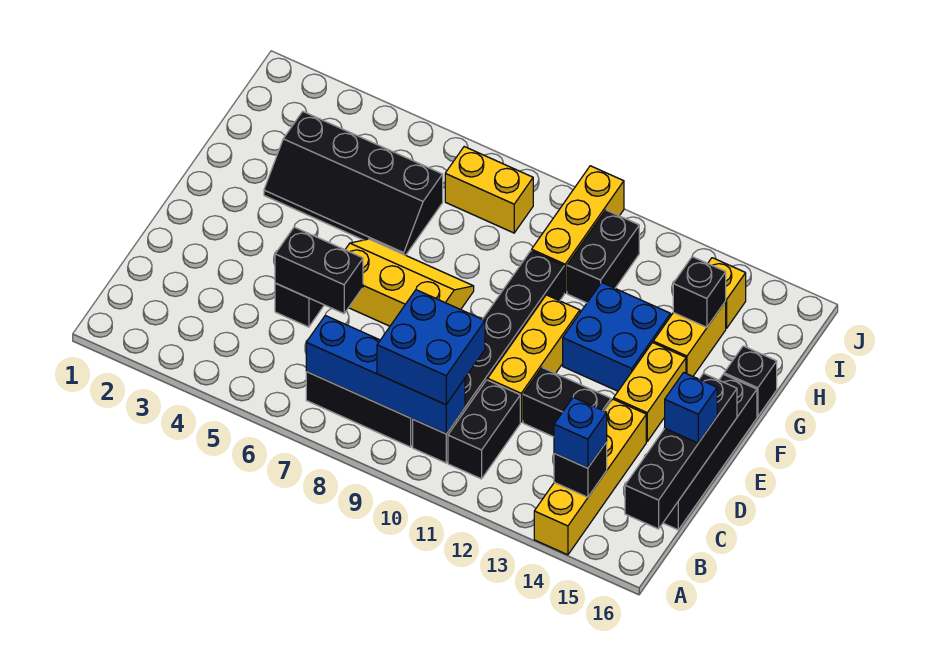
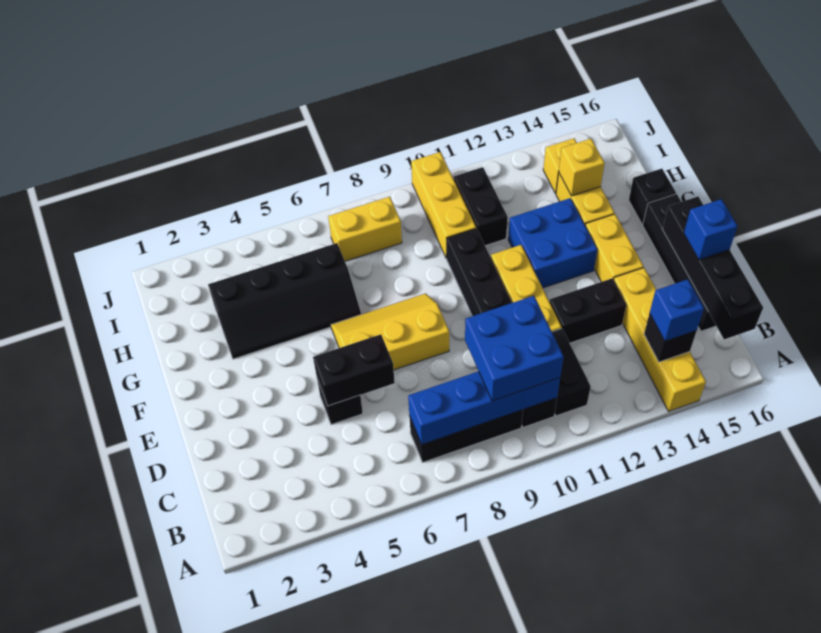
black 1x1 brick [673,257,726,327] -> yellow 1x1 brick [559,139,605,196]

